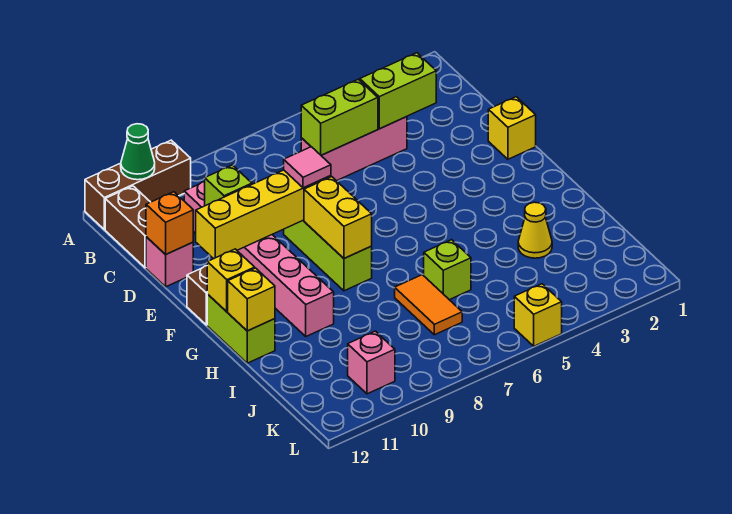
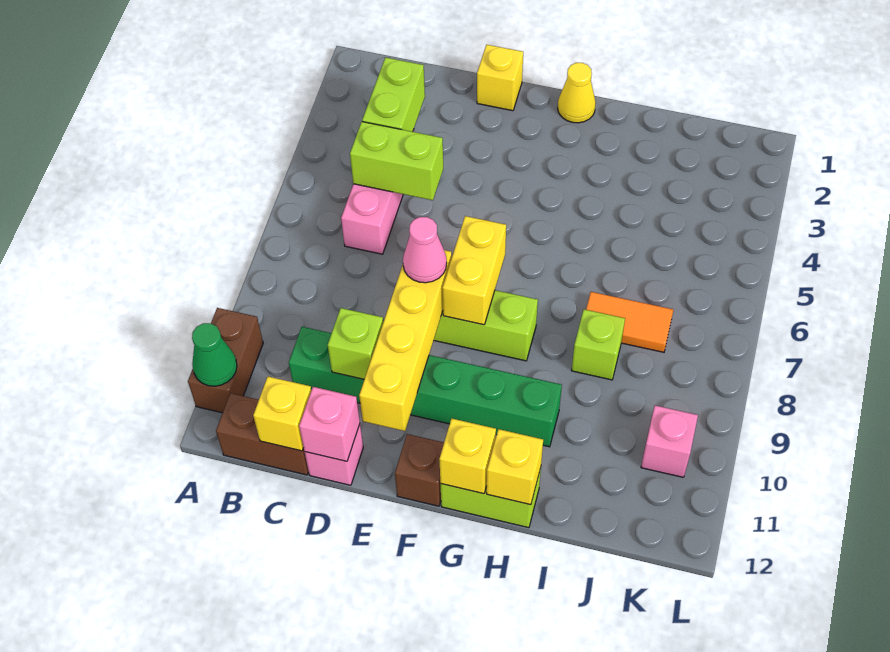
brown 1x3 brick [85,140,191,230] -> brown 1x2 brick [188,308,263,413]
lime 1x2 brick [301,79,378,155] -> lime 1x2 brick turned to [350,122,443,200]
pink 1x6 brick [184,182,334,336] -> green 1x6 brick [289,327,562,447]
orange 1x1 brick [146,192,193,255] -> pink 1x1 brick [299,387,360,461]
pink 1x1 tile [284,147,331,188] -> pink 1x1 cone [403,217,447,283]
yellow 1x2 brick [304,177,372,258] -> yellow 1x2 brick turned to [442,216,506,325]
yellow 1x1 cone [518,202,552,258] -> yellow 1x1 cone moved to [558,63,596,123]
lime 1x1 brick [424,240,471,300] -> lime 1x1 brick moved to [571,309,625,380]
yellow 1x1 brick [514,284,562,346] -> yellow 1x1 brick moved to [253,377,311,451]

